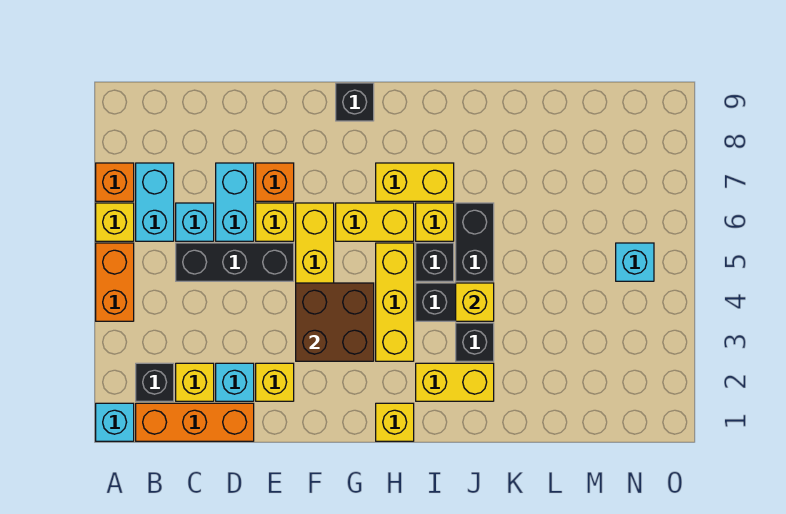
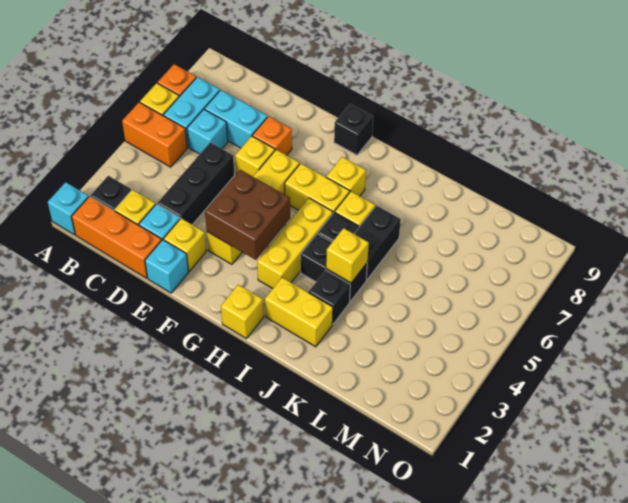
orange 1x2 brick [96,243,134,321] -> orange 1x2 brick turned to [122,102,187,167]
black 1x3 brick [176,243,294,281] -> black 1x3 brick turned to [157,142,234,225]
cyan 1x2 brick [216,163,254,241] -> cyan 1x2 brick turned to [205,90,267,148]
yellow 1x2 brick [376,163,454,201] -> yellow 1x1 brick [326,157,366,196]
cyan 1x1 brick [616,243,654,281] -> cyan 1x1 brick moved to [145,240,189,293]

